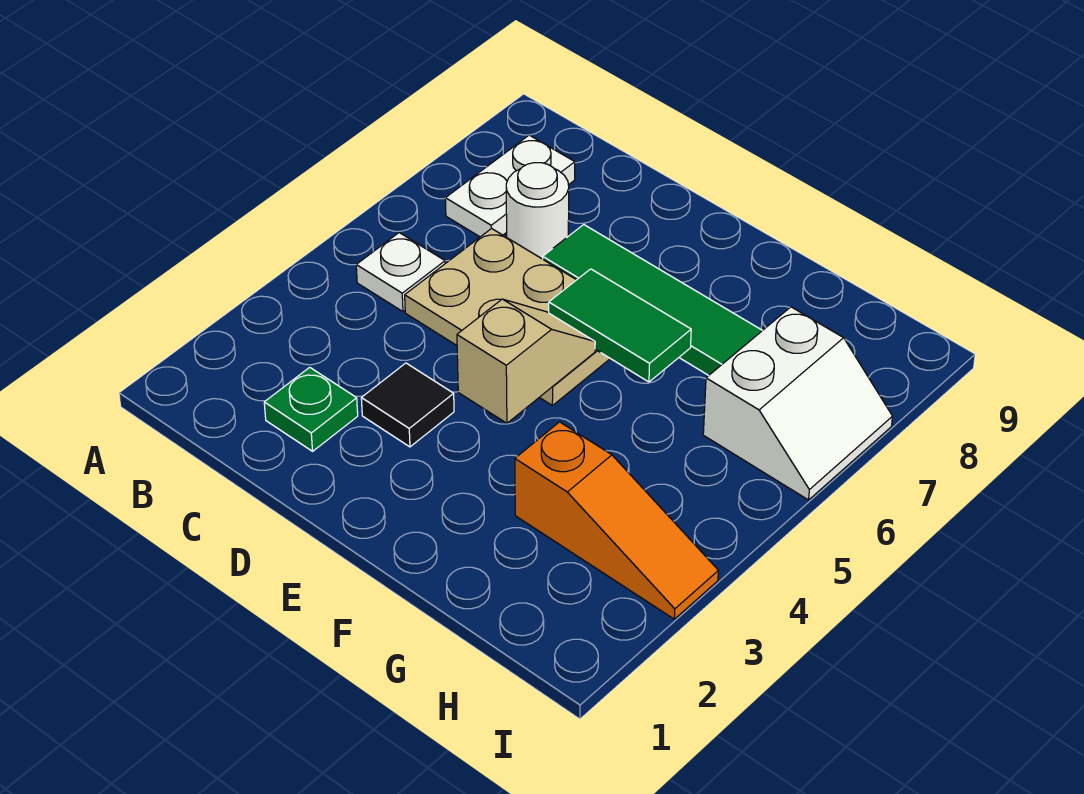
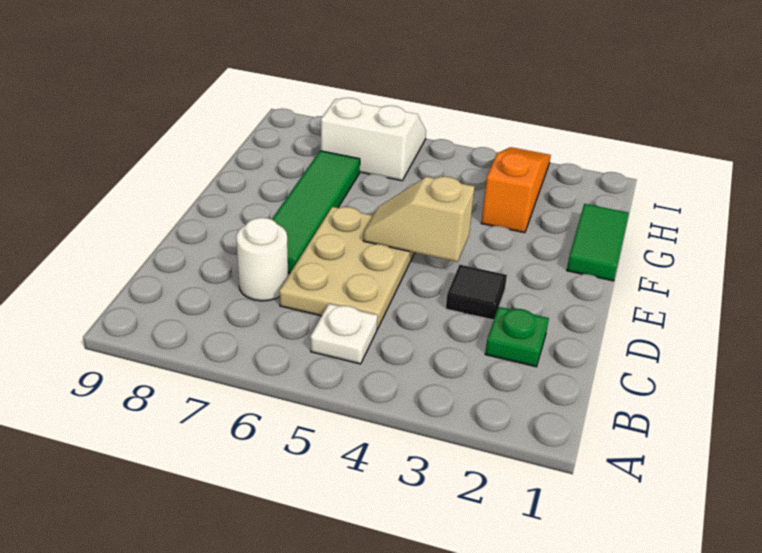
white 1x2 plate [445,135,575,237] -> none
green 1x2 tile [549,269,691,382] -> green 1x2 tile moved to [567,204,629,281]

